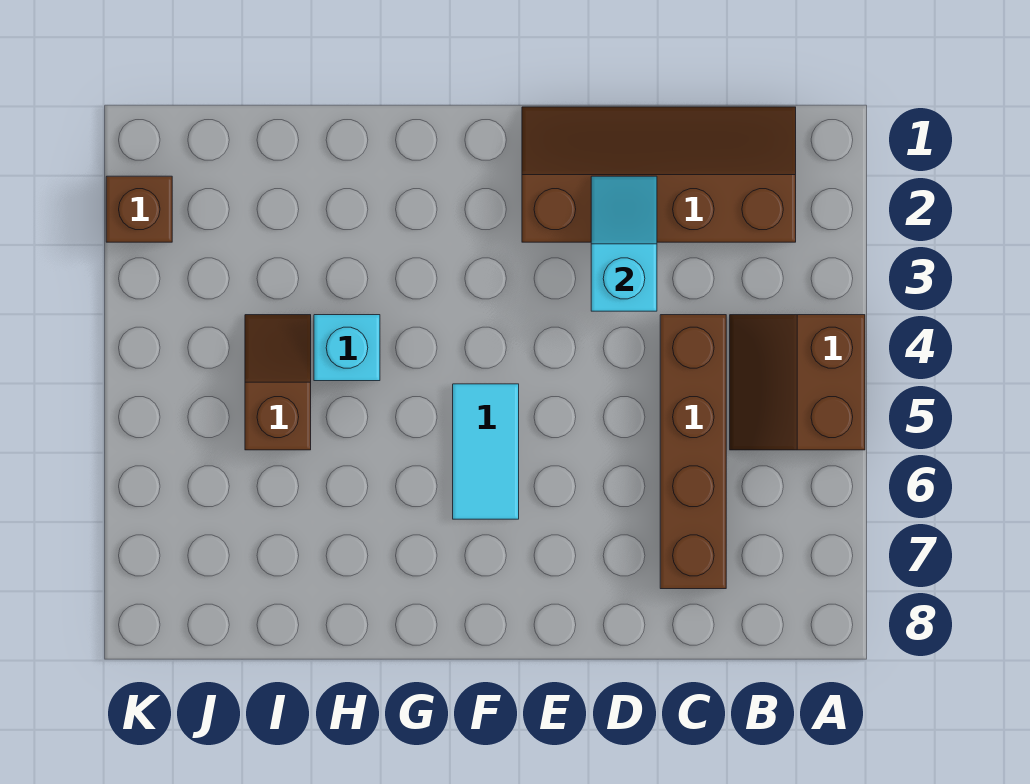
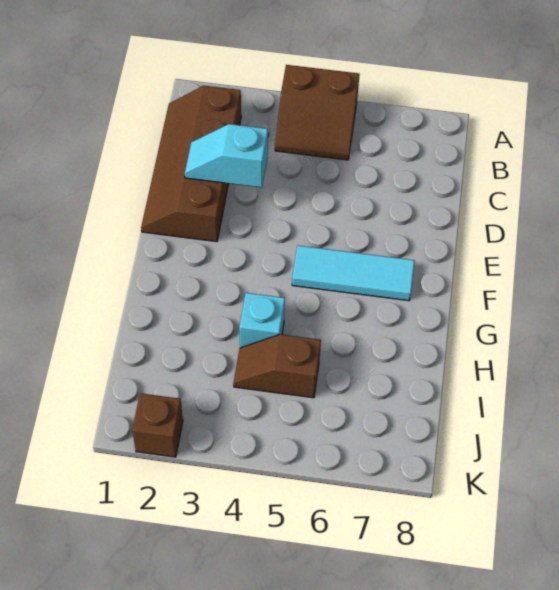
brown 1x4 brick [660,315,726,589] -> none
cyan 1x2 tile [453,384,519,519] -> cyan 1x3 tile [292,245,415,301]

